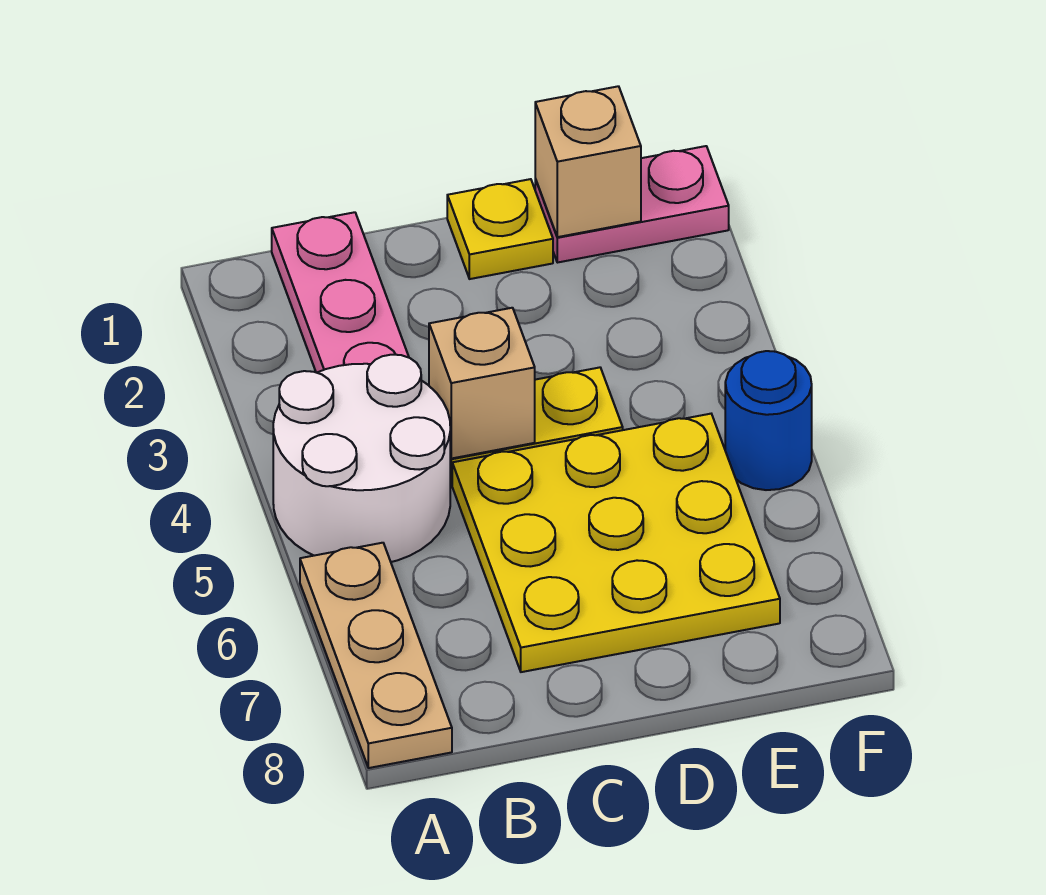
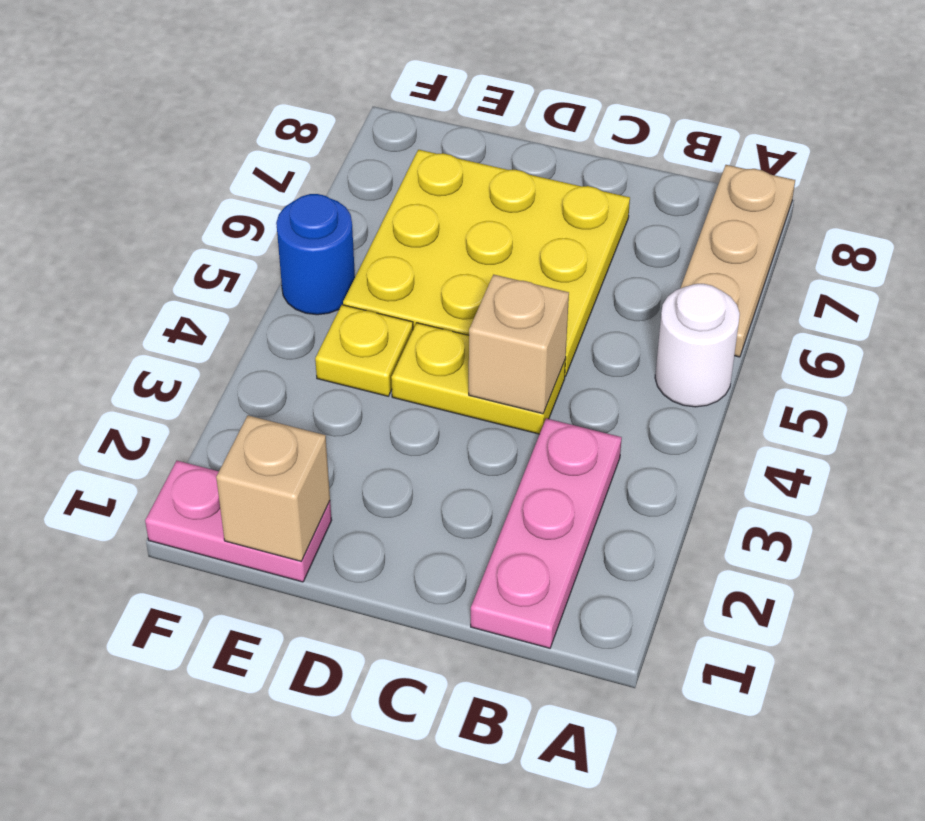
white 2x2 round brick [273,355,450,562] -> white 1x1 round brick [655,284,740,407]
yellow 1x1 plate [447,179,553,279] -> yellow 1x1 plate moved to [315,305,413,396]

